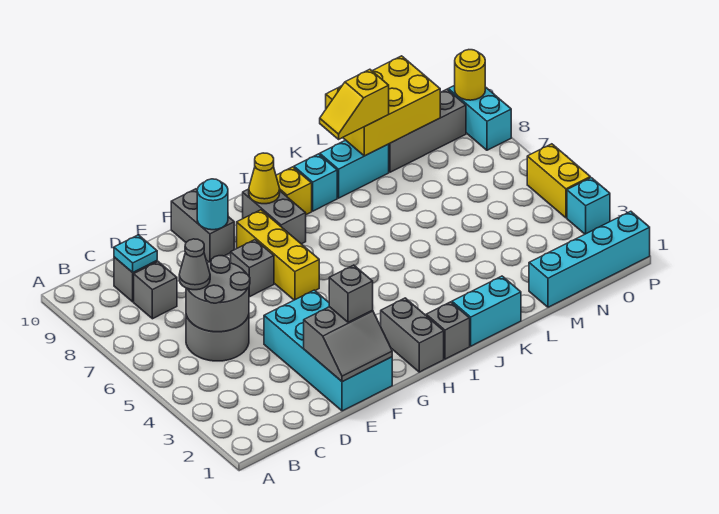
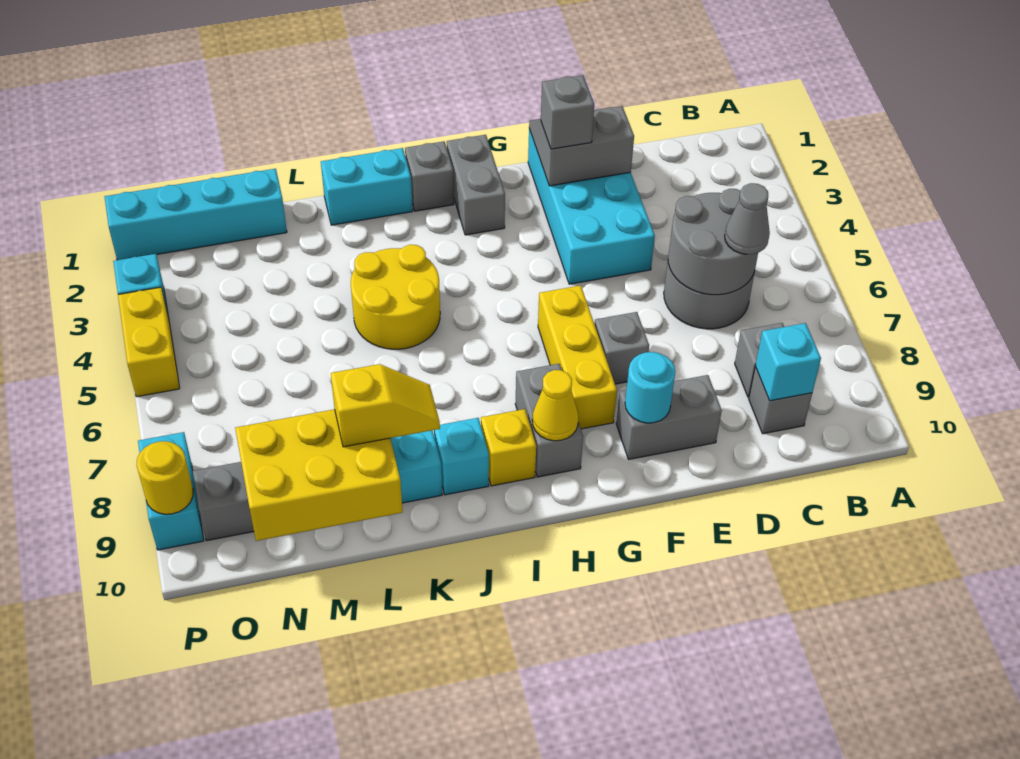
cyan 1x1 plate [114,235,157,272] -> cyan 1x1 brick [755,323,821,401]
grey 1x2 brick [171,189,234,262] -> grey 1x2 brick turned to [616,375,722,460]
none -> yellow 2x2 round brick [351,245,440,349]

